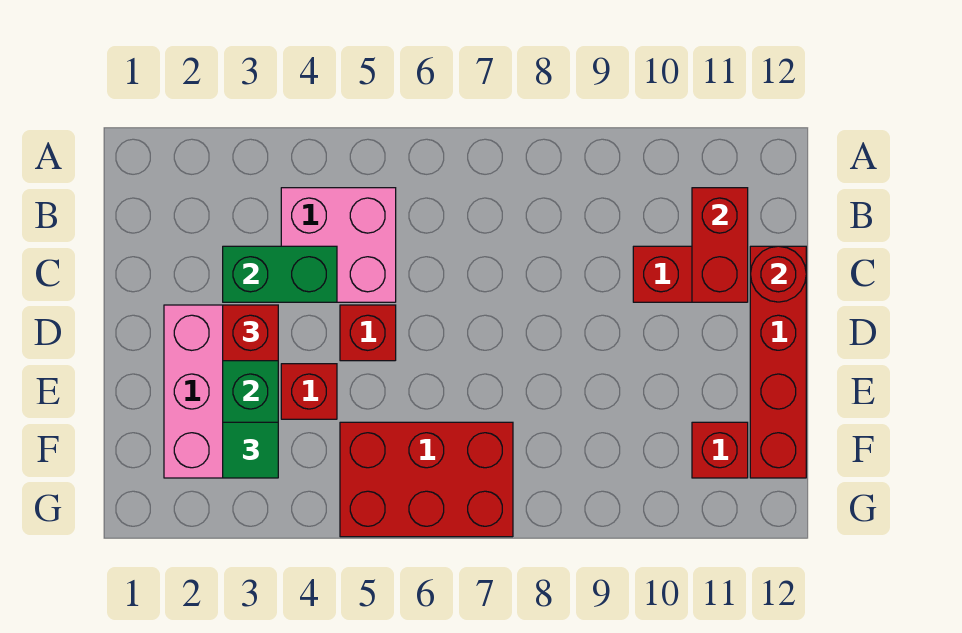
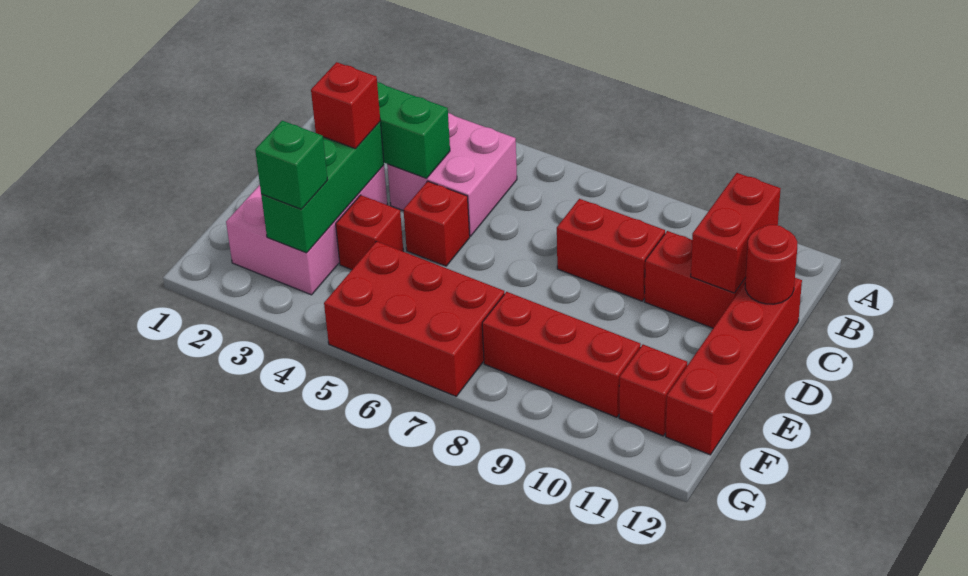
none -> red 1x2 brick [557,199,665,301]
green 1x1 tile [223,422,278,478] -> green 1x1 brick [255,121,327,209]
none -> red 1x3 brick [482,292,641,417]

